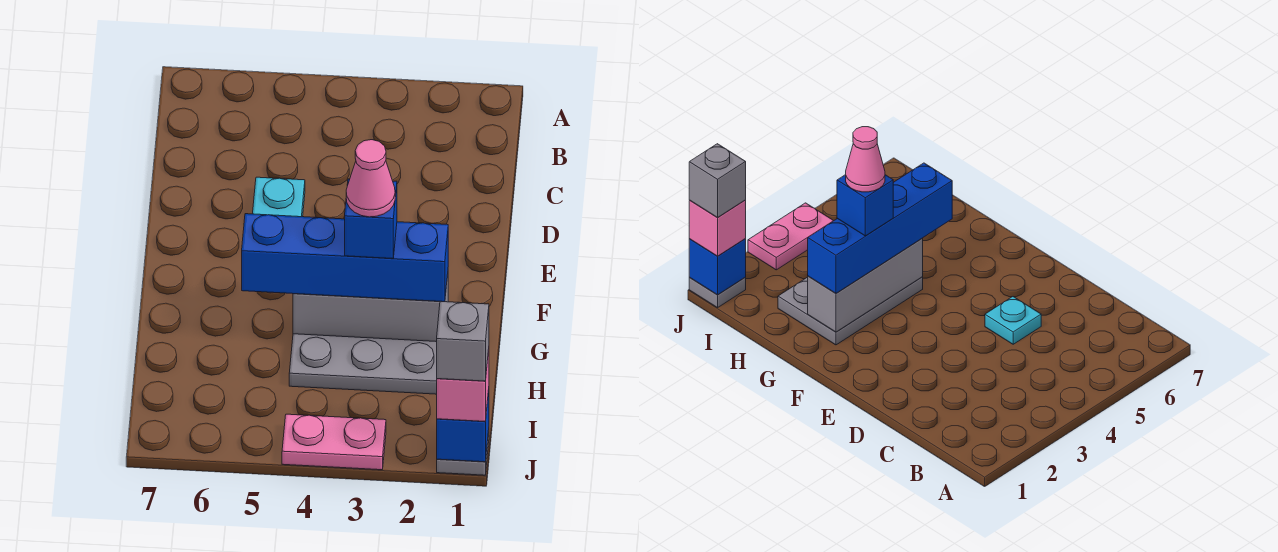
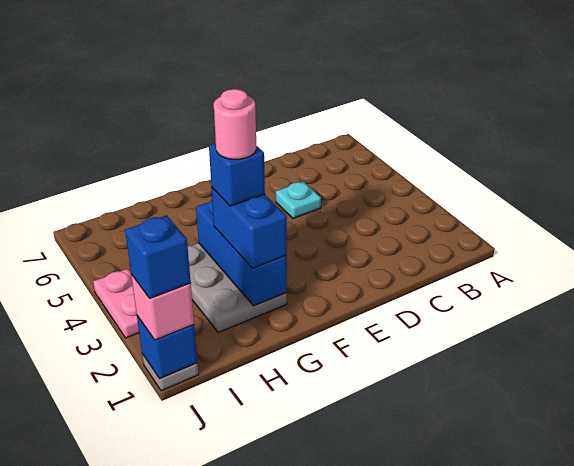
grey 1x3 brick [293,274,448,342] -> blue 1x3 brick [196,200,287,306]
blue 1x4 brick [242,214,448,302] -> blue 1x2 brick [212,188,287,268]
pink 1x1 cone [346,140,395,217] -> pink 1x1 round brick [214,89,256,159]
grey 1x1 brick [437,301,489,381] -> blue 1x1 brick [125,215,191,298]

